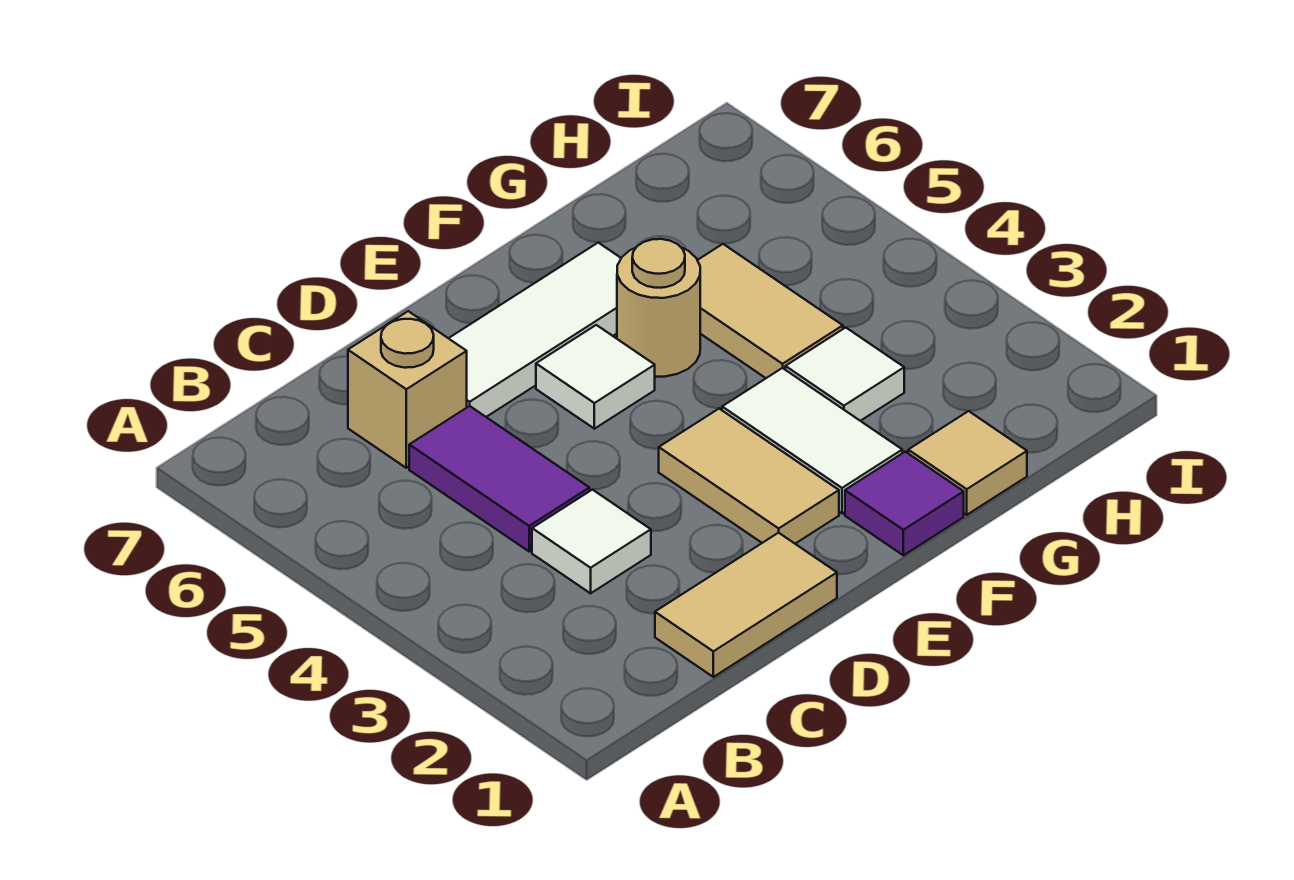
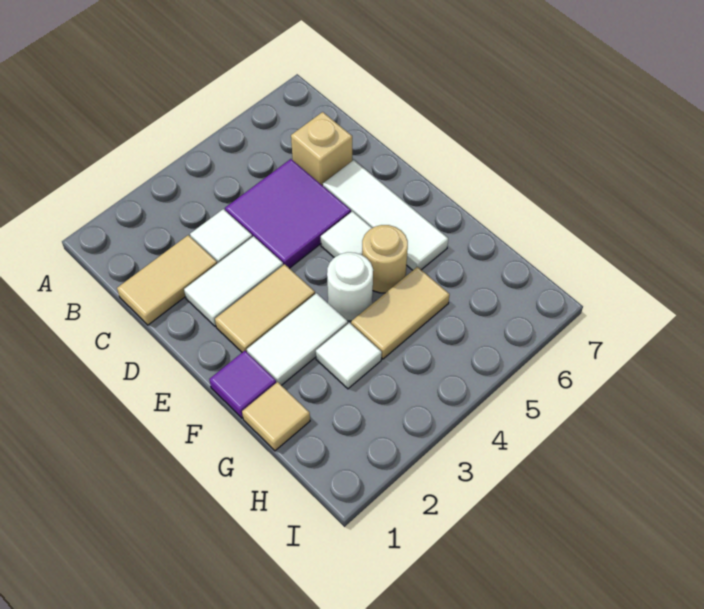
tan 1x2 tile [655,533,837,677] -> tan 1x2 tile turned to [117,235,217,325]
purple 1x2 tile [409,406,589,551] -> purple 2x2 tile [225,159,351,268]
none -> white 1x2 tile [184,236,283,326]
none -> white 1x1 round brick [327,252,373,321]

